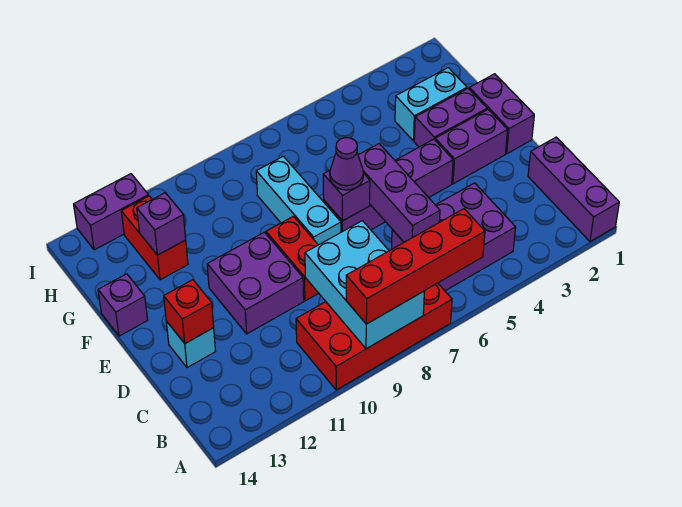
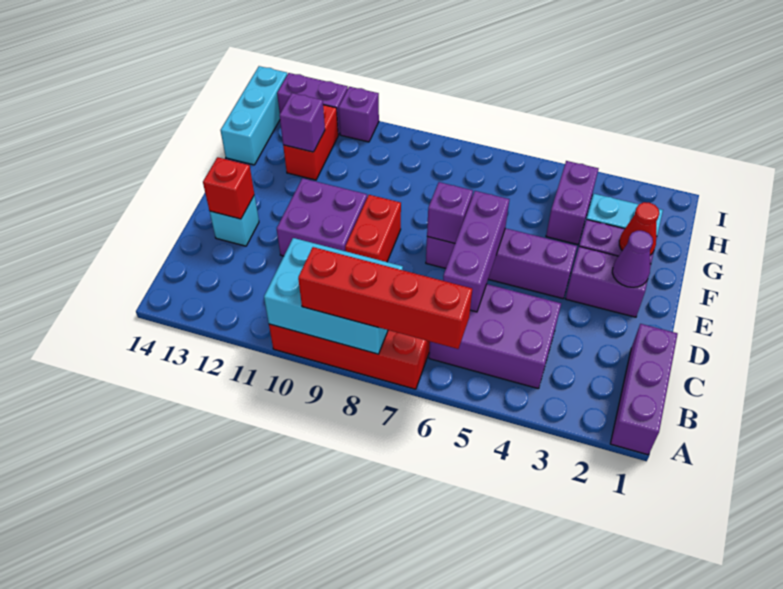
cyan 2x3 brick [305,221,424,349] -> cyan 2x3 brick turned to [264,238,403,354]
purple 1x2 brick [469,74,534,154] -> purple 1x2 brick moved to [546,161,599,244]
purple 1x1 cone [330,138,363,190] -> purple 1x1 cone moved to [612,231,653,287]
cyan 1x3 brick [256,156,341,245] -> cyan 1x3 brick moved to [220,66,287,165]
none -> red 1x1 cone [619,202,659,255]
purple 1x1 brick [98,274,148,336] -> purple 1x1 brick moved to [339,87,379,142]

